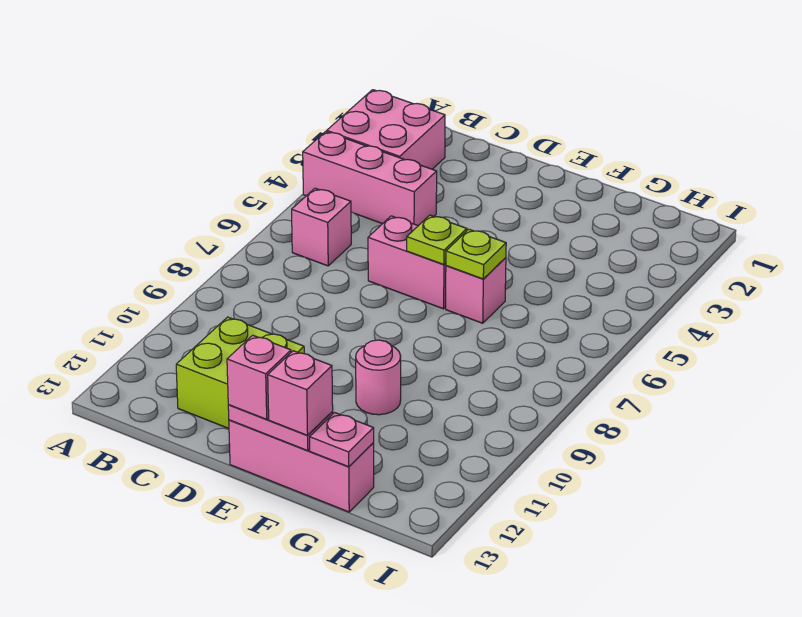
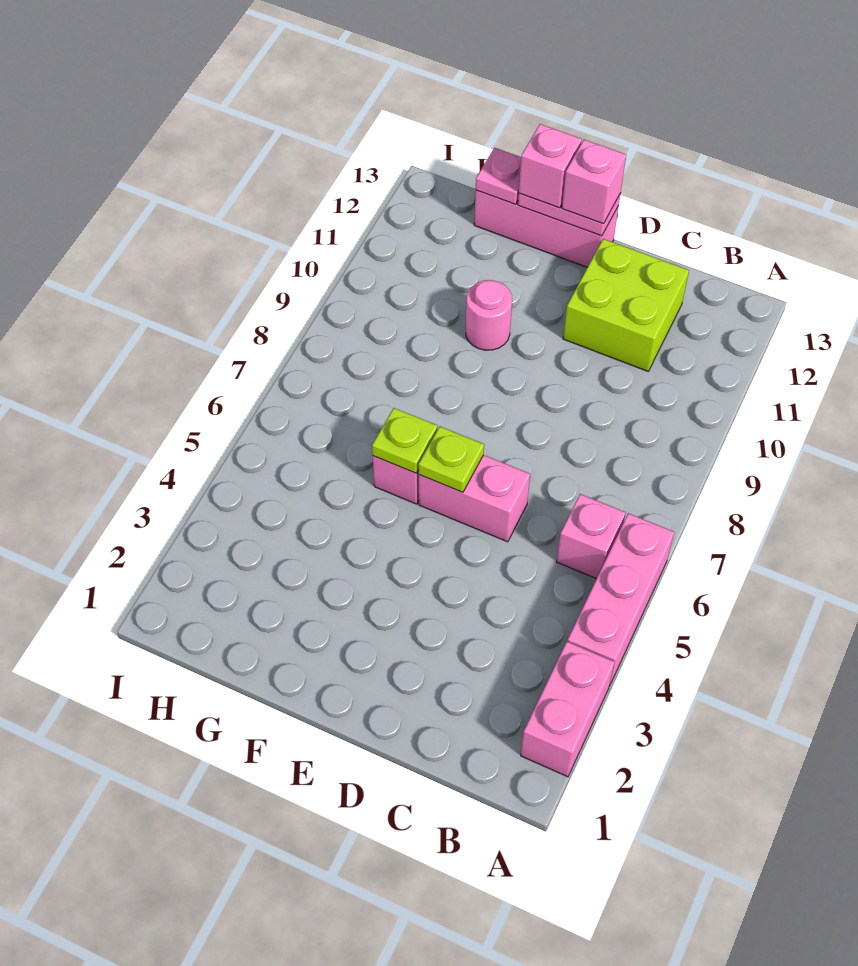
pink 2x2 brick [327,90,445,169] -> pink 1x2 brick [521,642,615,777]
pink 1x3 brick [303,132,437,226] -> pink 1x3 brick turned to [567,513,674,686]

